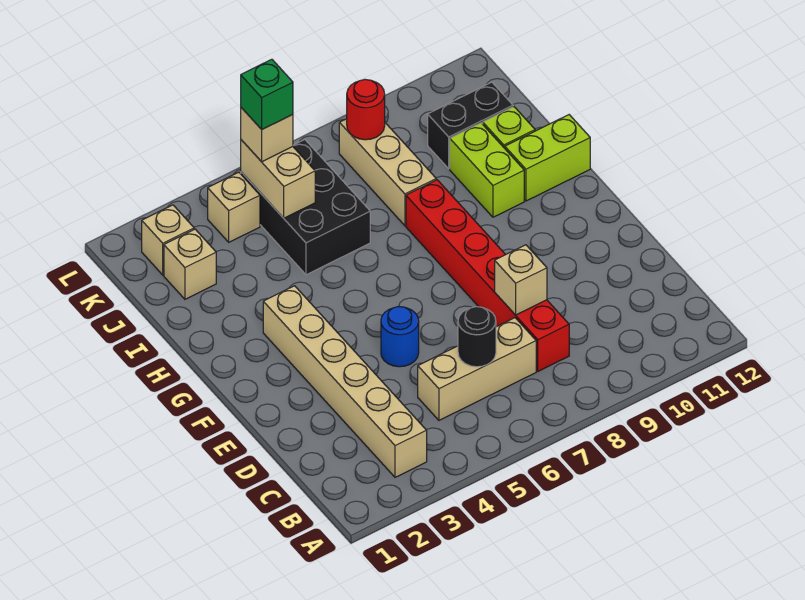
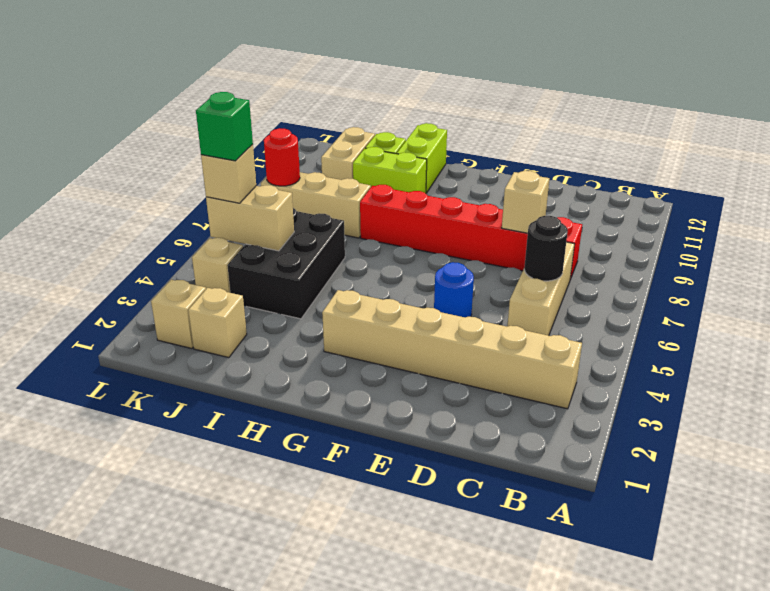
black 2x3 brick [241,140,370,275] -> black 2x3 brick turned to [227,208,345,319]
black 1x2 brick [428,82,513,169] -> tan 1x2 brick [321,127,375,180]

